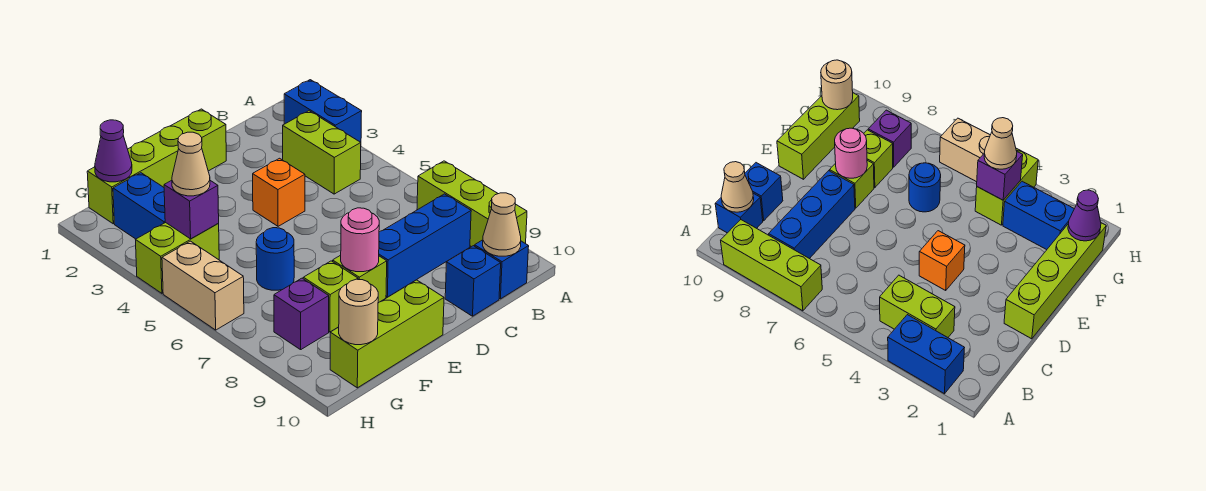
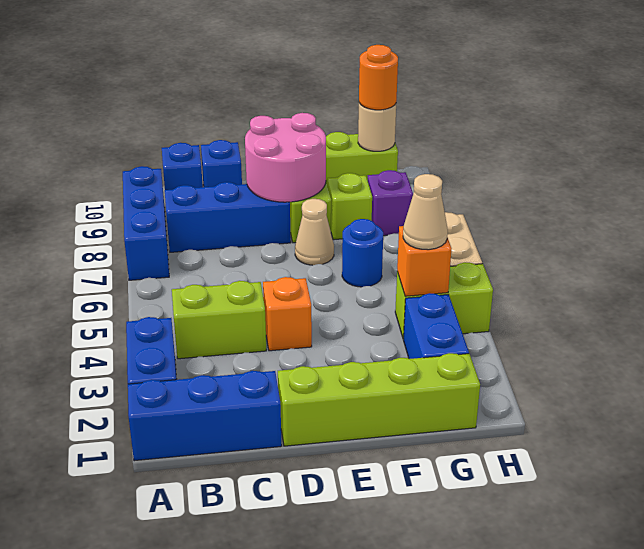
none -> blue 1x3 brick [128,371,282,461]
lime 1x3 brick [417,161,527,247] -> blue 1x3 brick [123,166,169,280]
lime 1x2 brick [283,111,361,194] -> lime 1x2 brick turned to [172,281,266,359]
tan 1x1 cone [483,193,521,256] -> tan 1x1 cone moved to [295,199,334,265]
pink 1x1 round brick [341,208,379,272] -> pink 2x2 round brick [245,113,326,202]
purple 1x1 cone [95,120,132,182] -> none
purple 1x1 brick [164,180,219,239] -> orange 1x1 brick [397,226,451,296]
none -> orange 1x1 round brick [359,45,398,110]

